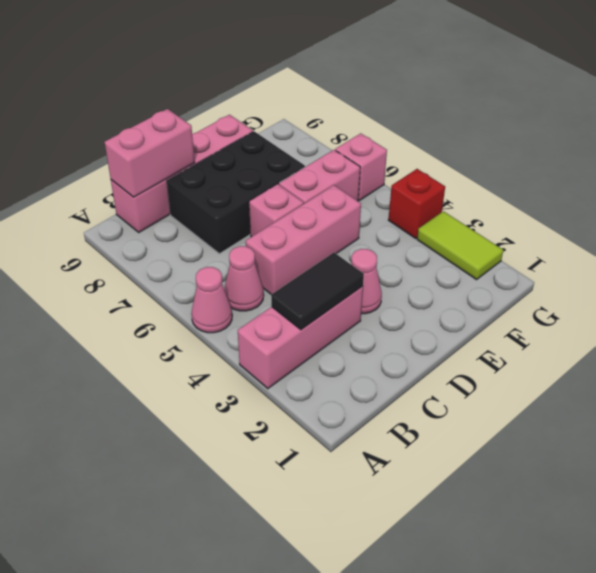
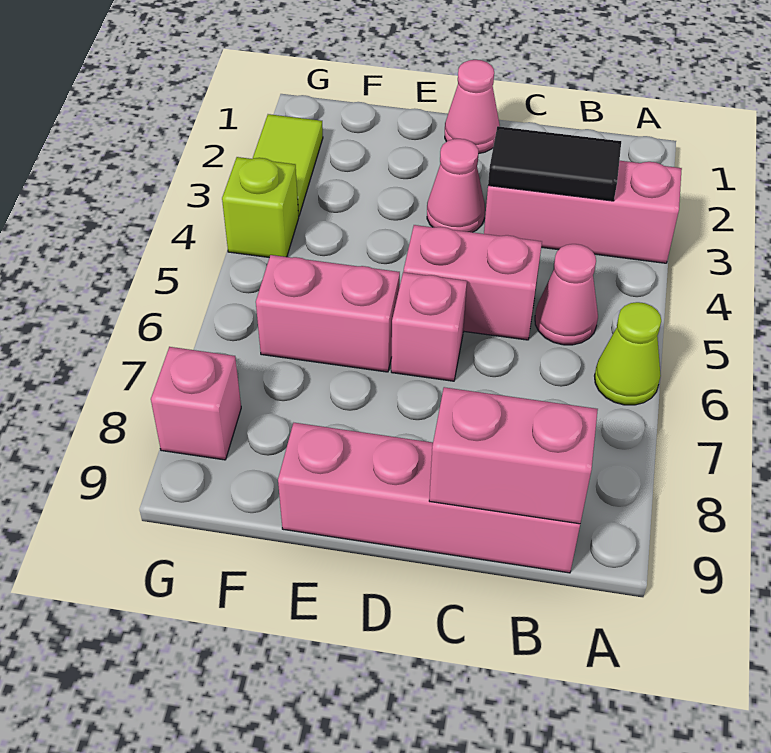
pink 1x1 cone [191,267,232,333] -> pink 1x1 cone moved to [445,60,500,154]
none -> lime 1x1 cone [595,302,661,405]
pink 1x3 brick [246,185,361,294] -> pink 1x2 brick [403,225,542,340]
black 2x3 brick [167,131,305,254] -> none
red 1x1 brick [388,169,445,239] -> lime 1x1 brick [222,157,299,257]
pink 1x1 brick [335,133,387,200] -> pink 1x1 brick moved to [151,347,241,460]

